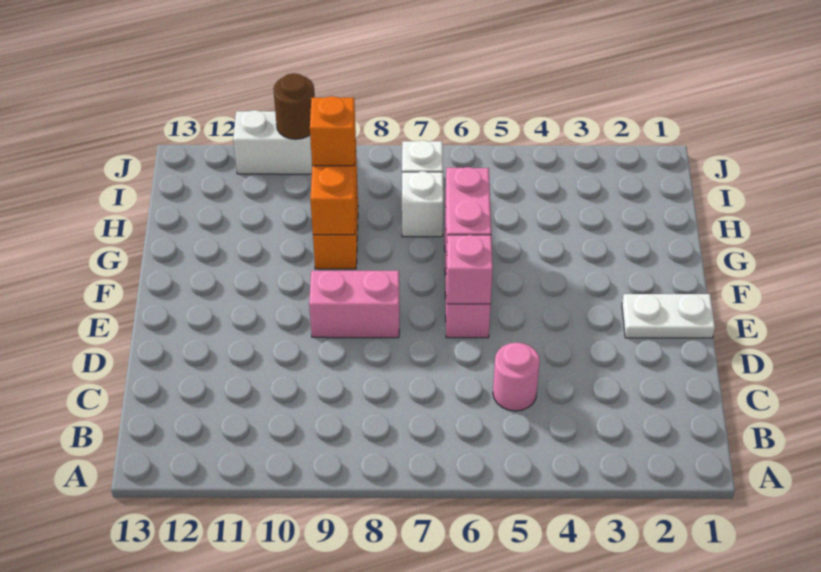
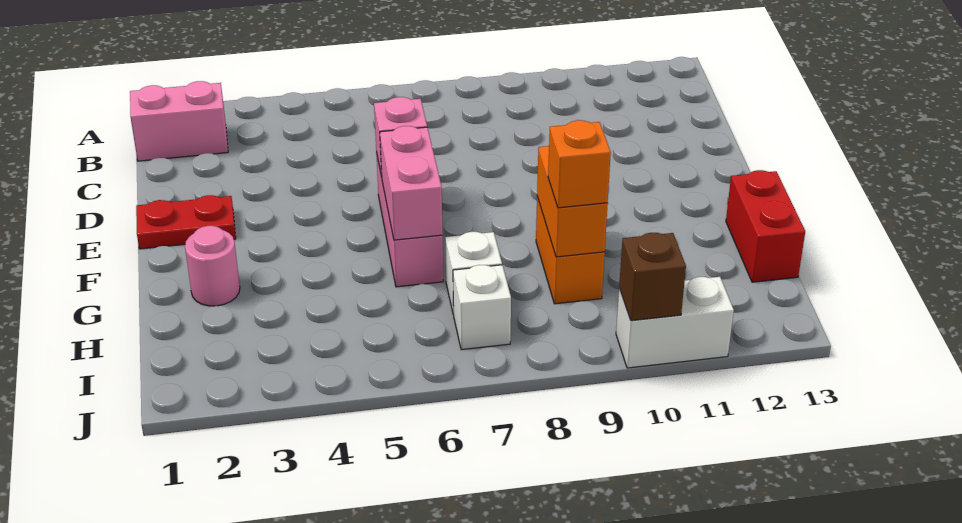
pink 1x1 round brick [493,343,540,411] -> pink 1x1 round brick moved to [185,226,240,306]
white 1x2 plate [622,294,715,338] -> red 1x2 plate [136,195,236,249]
pink 1x2 brick [309,271,399,338] -> pink 1x2 brick moved to [130,81,228,161]
none -> red 1x2 brick [726,170,805,282]
brown 1x1 round brick [273,73,315,139] -> brown 1x1 brick [619,233,686,321]

